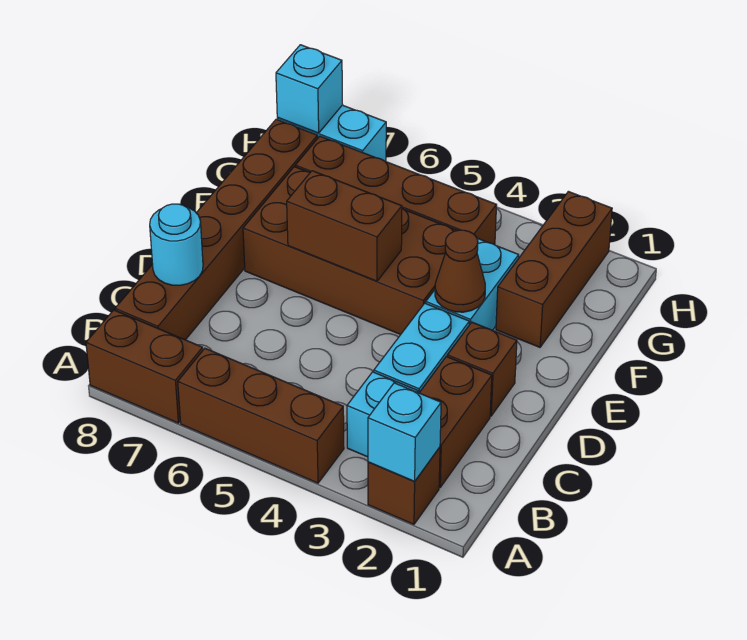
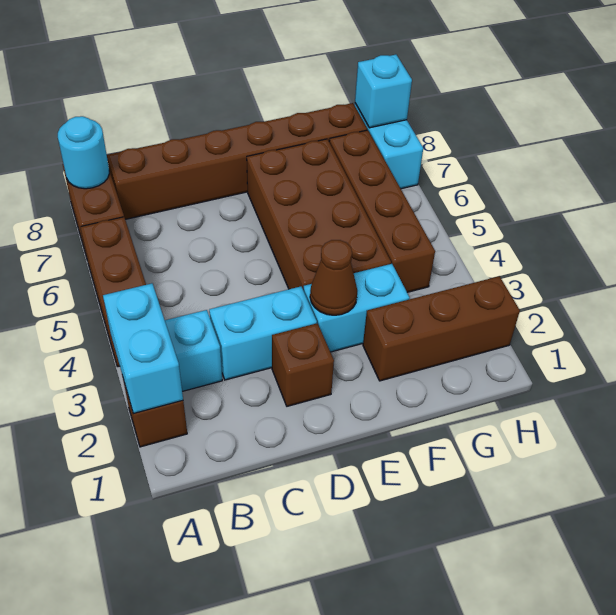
cyan 1x1 brick [368,383,441,482] -> cyan 1x2 brick [103,283,183,413]
brown 1x2 brick [419,357,492,487] -> none
cyan 1x1 round brick [150,204,203,285] -> cyan 1x1 round brick moved to [58,116,109,189]
brown 1x2 brick [287,171,402,281] -> none

